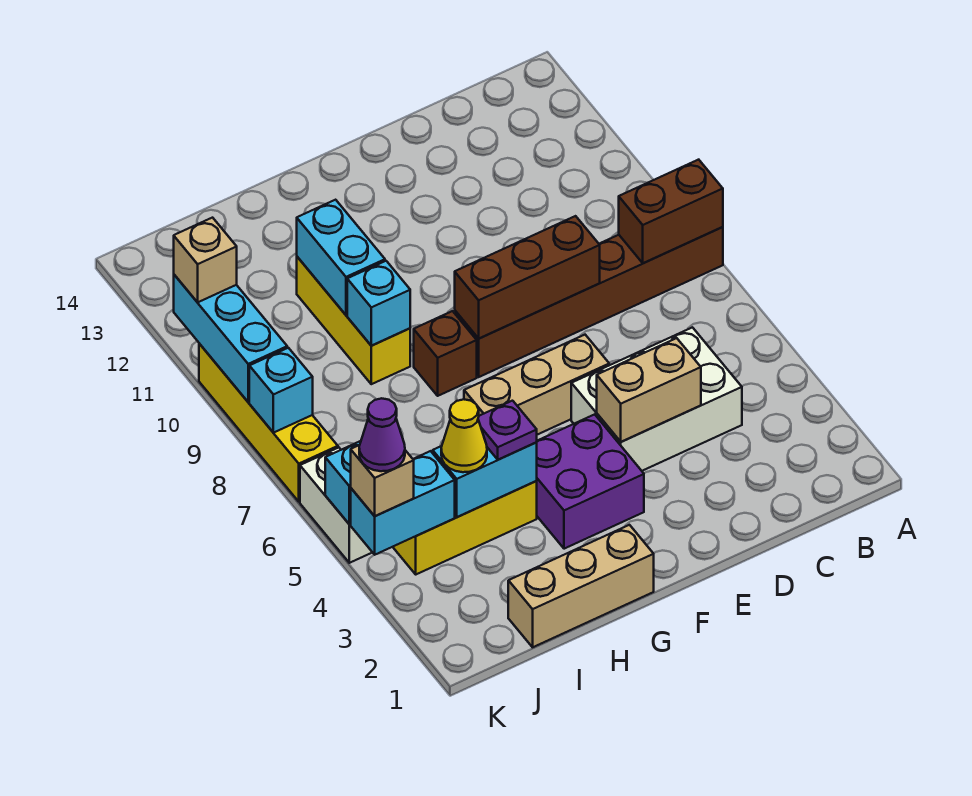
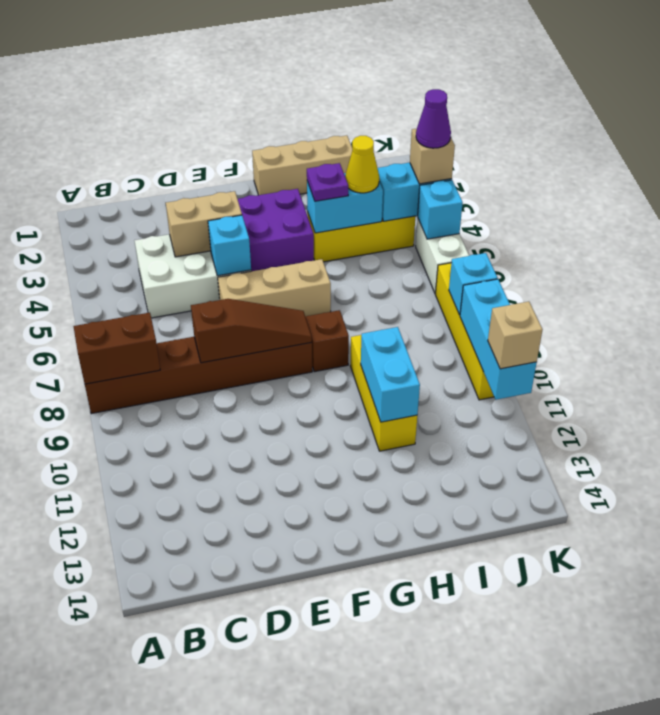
brown 1x3 brick [455,216,600,338] -> brown 1x3 slope [191,299,312,363]
cyan 1x1 brick [347,261,410,346] -> cyan 1x1 brick moved to [208,215,251,276]

